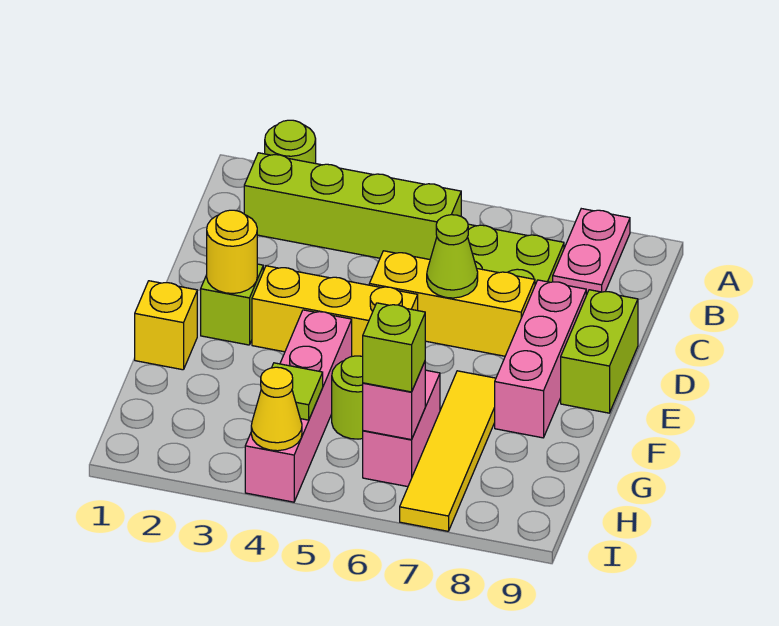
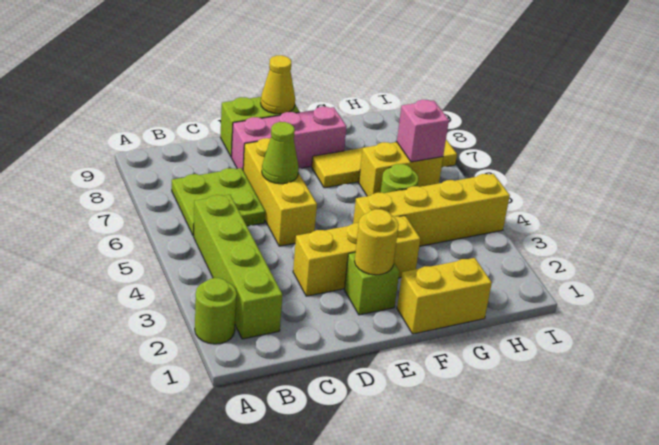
pink 1x2 plate [553,209,630,295] -> none
yellow 1x3 brick [252,266,418,357] -> yellow 1x3 brick turned to [293,216,420,296]
yellow 1x1 brick [135,281,197,370] -> yellow 1x2 brick [397,258,492,334]
pink 1x4 brick [245,310,352,502] -> yellow 1x4 brick [353,174,510,246]
pink 1x2 brick [363,370,440,487] -> yellow 1x2 brick [359,142,443,196]
lime 1x1 tile [272,363,323,420] -> none
lime 1x1 brick [363,303,425,392] -> none
yellow 1x1 cone [251,367,302,451] -> yellow 1x1 cone moved to [261,55,295,114]

